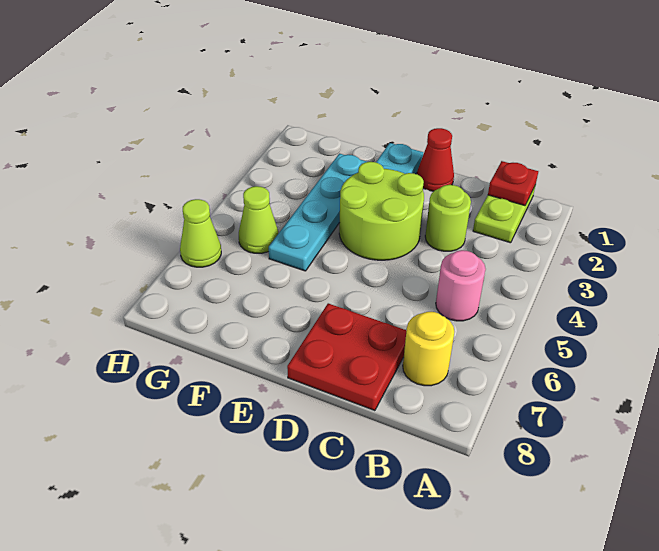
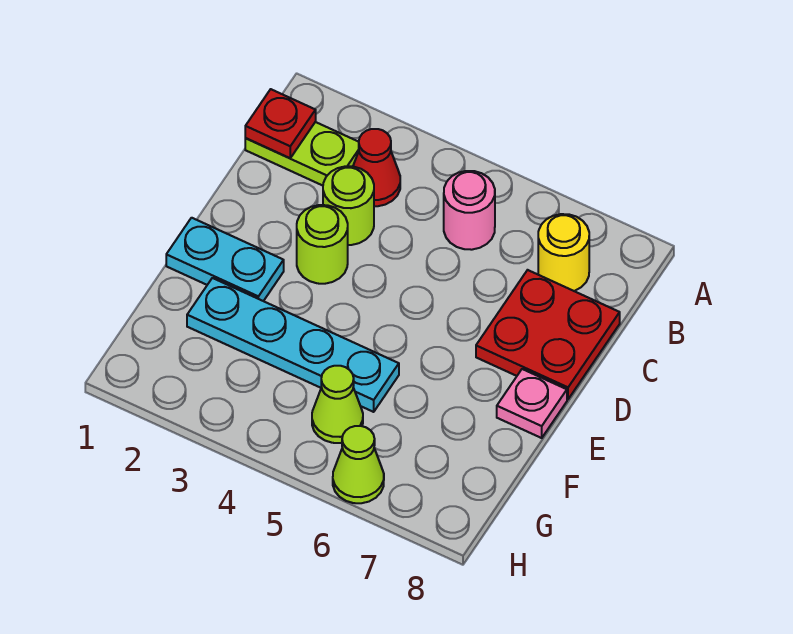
red 1x1 cone [417,128,454,191] -> red 1x1 cone moved to [353,129,400,206]
lime 2x2 round brick [339,162,424,260] -> lime 1x1 round brick [297,205,348,284]
none -> pink 1x1 plate [497,369,567,438]

